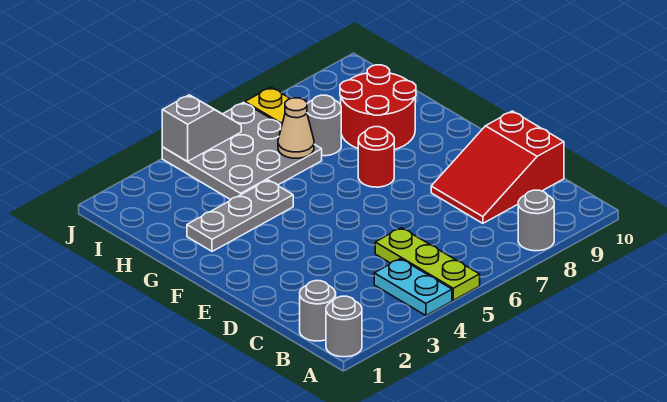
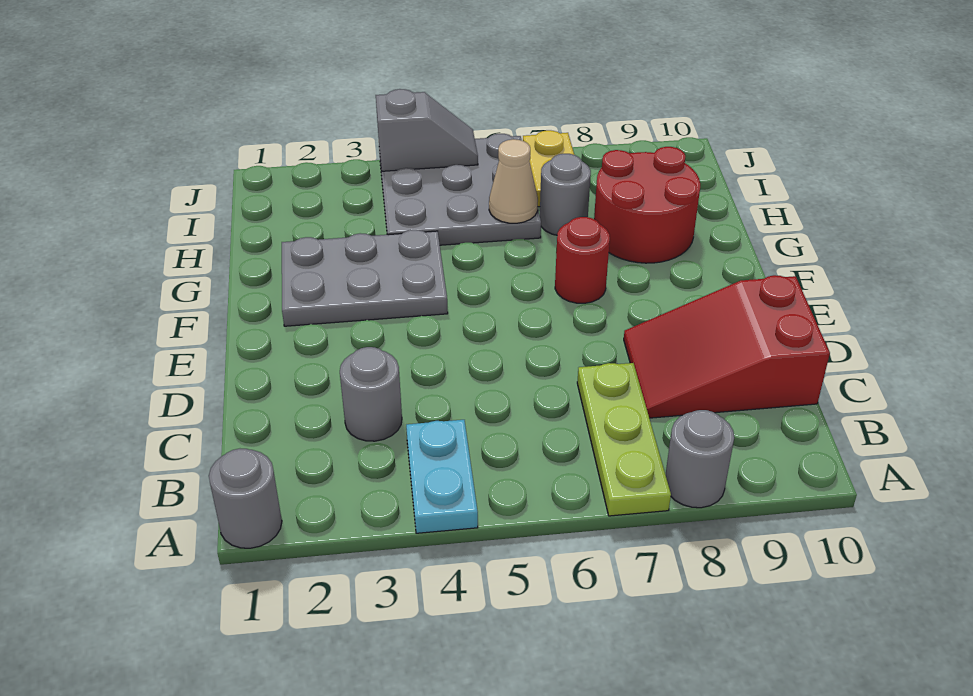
lime 1x3 plate [375,228,480,300] -> lime 1x3 plate moved to [577,363,671,516]
grey 1x1 round brick [300,281,336,341] -> grey 1x1 round brick moved to [340,347,402,441]
grey 1x3 plate [187,180,293,251] -> grey 2x3 plate [282,230,448,326]

